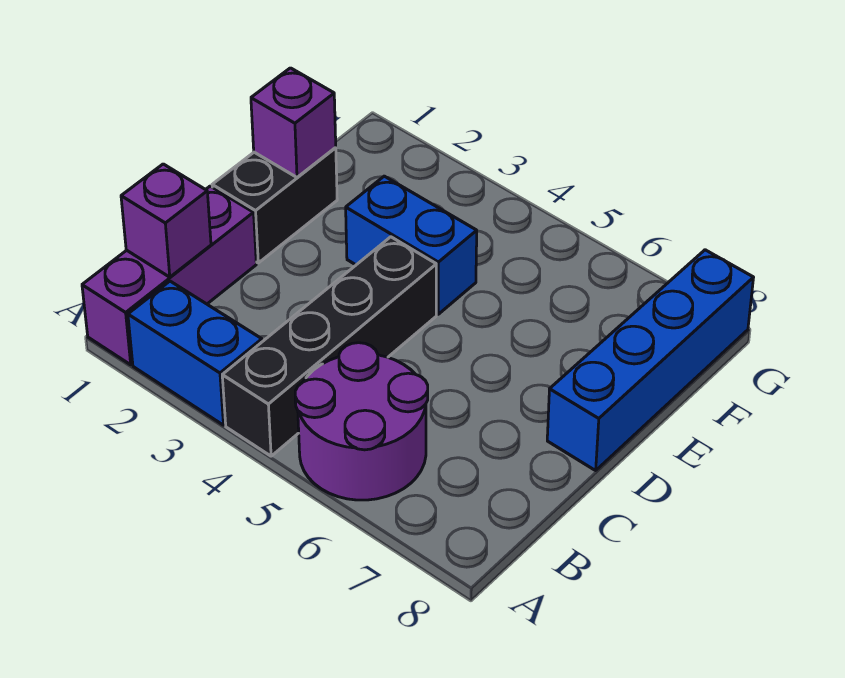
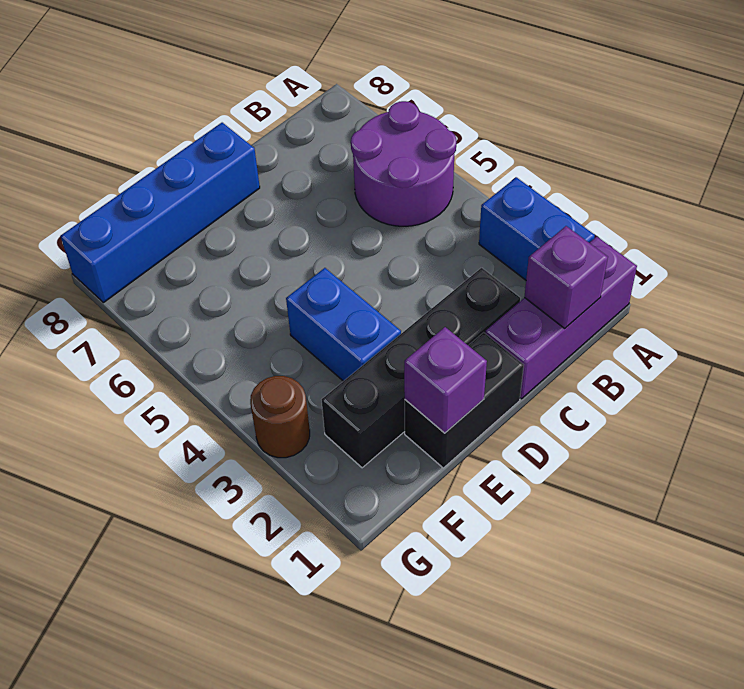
black 1x4 brick [222,237,436,456] -> black 1x4 brick moved to [322,268,520,468]
none -> brown 1x1 round brick [250,376,310,458]

